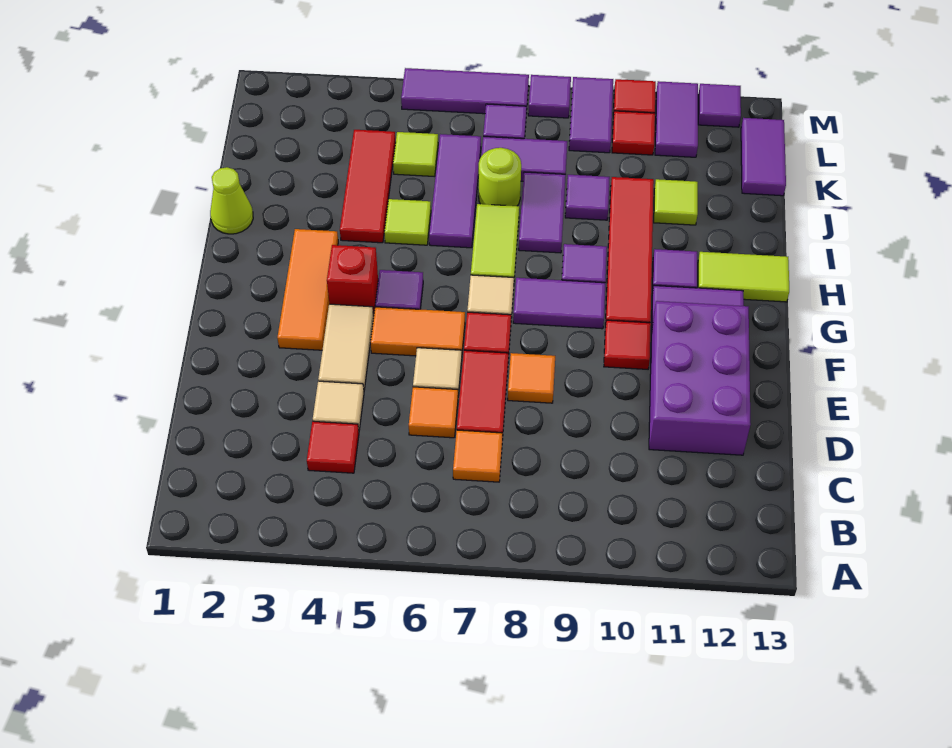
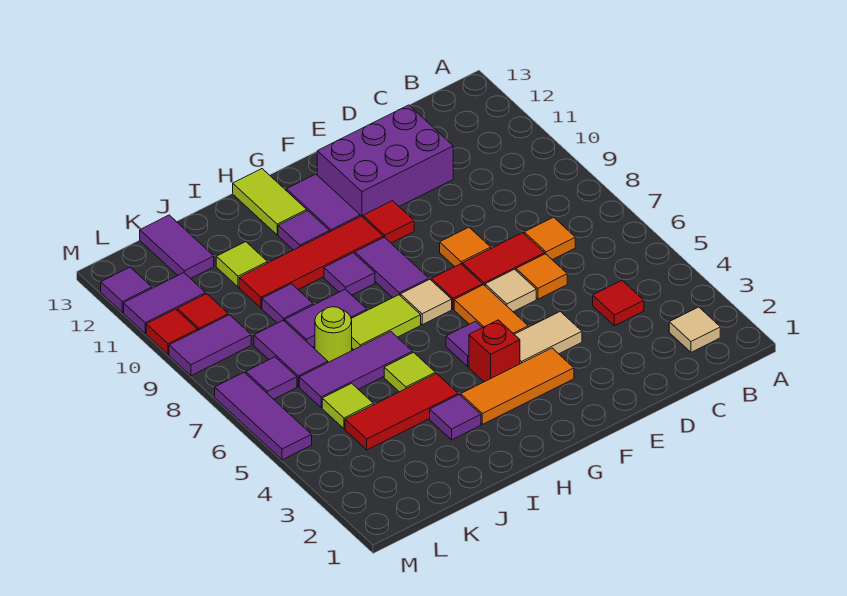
tan 1x1 tile [313,381,364,430] -> tan 1x1 tile moved to [669,307,720,352]
lime 1x1 cone [210,167,253,234] -> none
purple 1x2 tile [741,118,786,196] -> purple 1x2 tile turned to [140,215,214,279]
purple 1x1 tile [528,75,571,118] -> purple 1x1 tile moved to [430,395,481,440]

